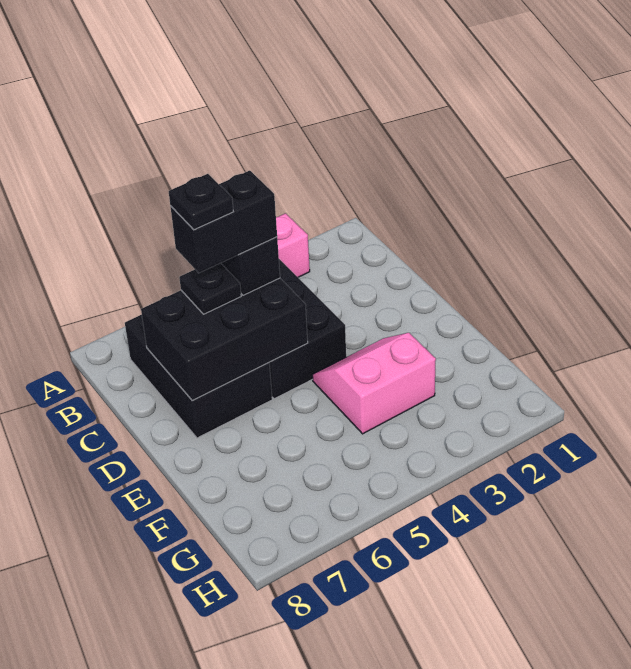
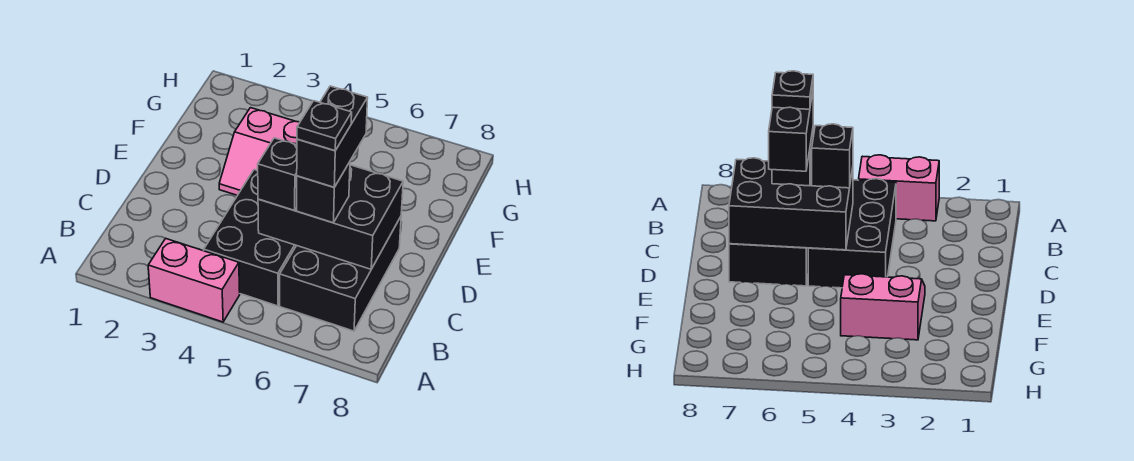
black 1x2 brick [170,171,277,273] -> black 1x2 brick turned to [297,86,368,187]
black 1x1 plate [179,263,241,314] -> black 1x1 brick [297,162,350,223]

